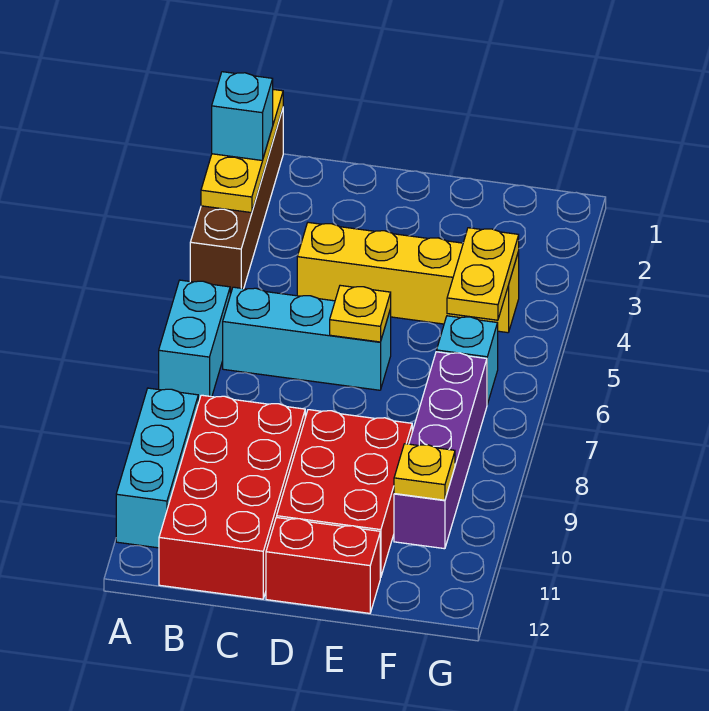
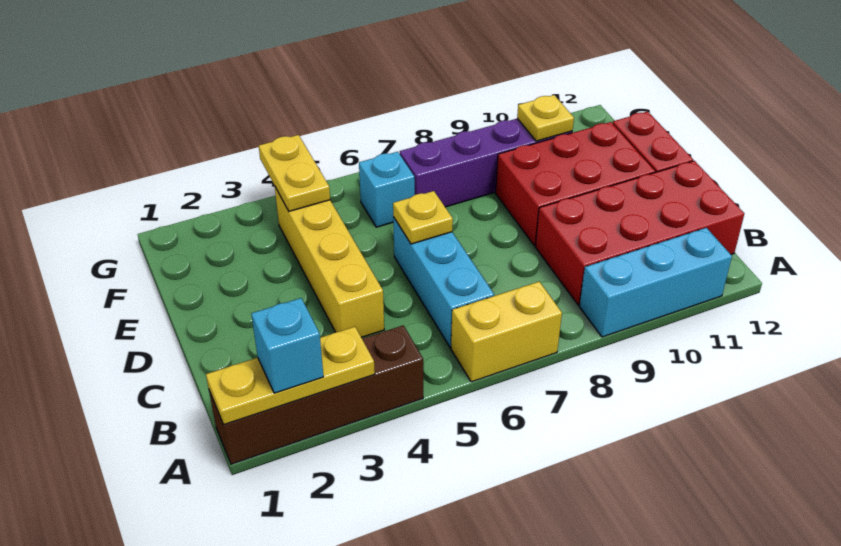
cyan 1x2 brick [159,280,230,403] -> yellow 1x2 brick [451,282,562,382]
yellow 1x2 plate [447,228,519,320] -> yellow 1x2 plate turned to [259,135,330,211]

